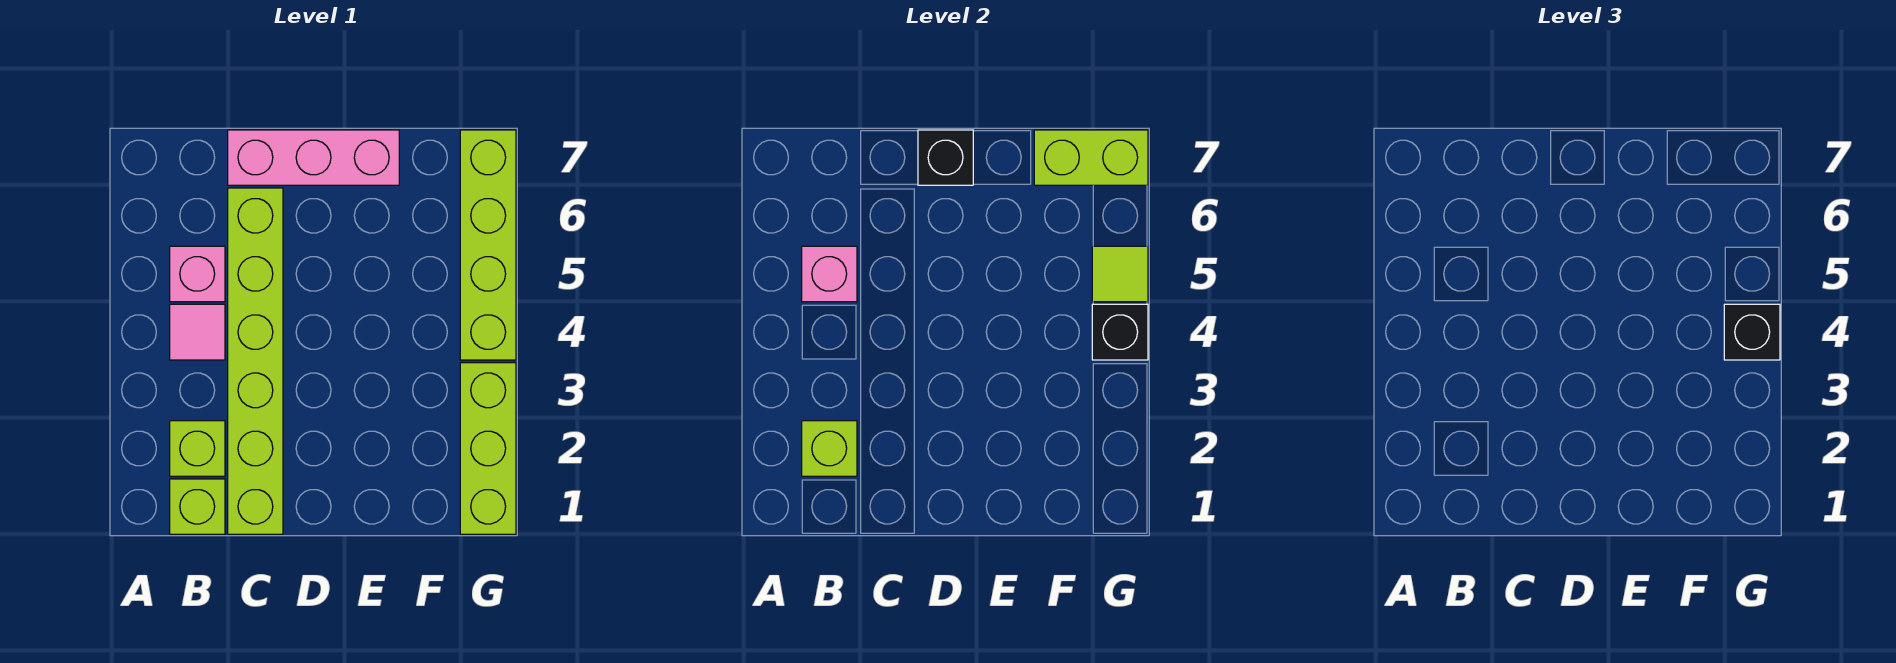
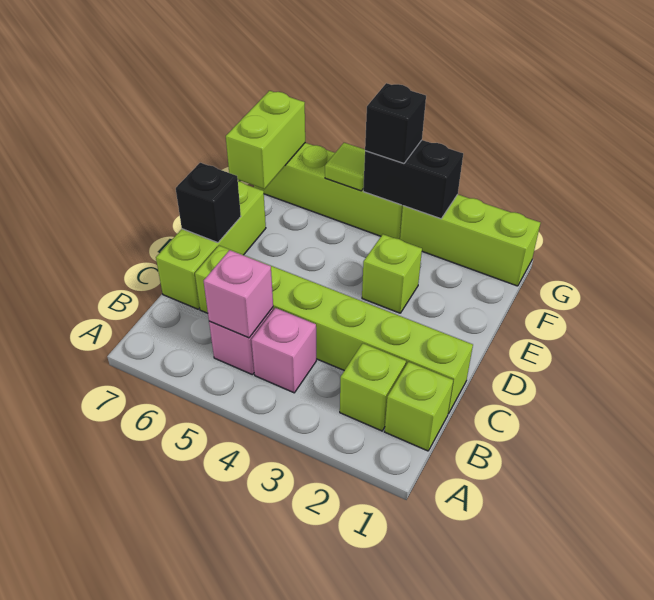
lime 1x1 brick [802,421,857,476] -> lime 1x1 brick moved to [362,234,422,313]
pink 1x1 tile [170,304,225,360] -> pink 1x1 brick [251,308,316,393]
pink 1x3 brick [228,130,399,185] -> lime 1x3 brick [156,181,266,309]
black 1x1 brick [1092,304,1148,360] -> black 1x2 brick [363,140,463,219]

